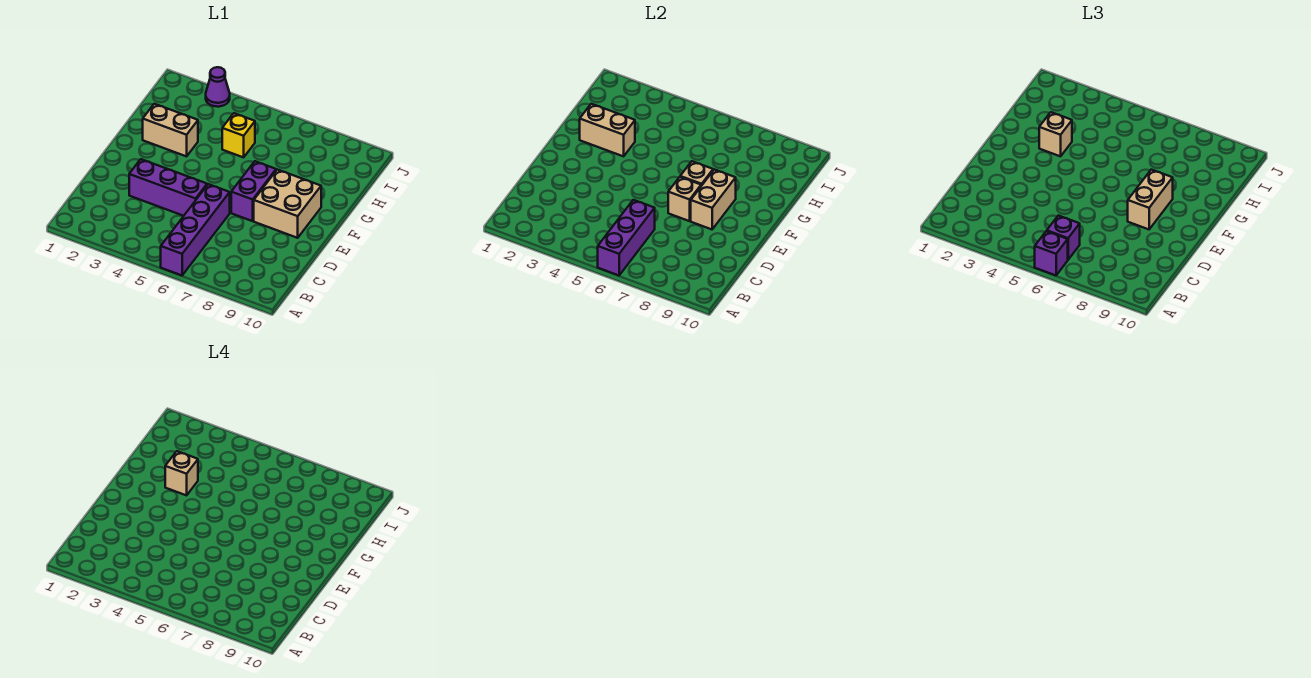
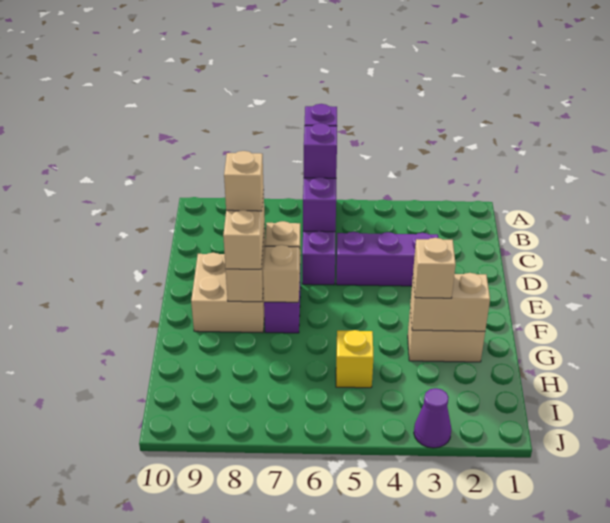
tan 1x1 brick [165,451,198,495] -> tan 1x1 brick moved to [224,151,264,211]

